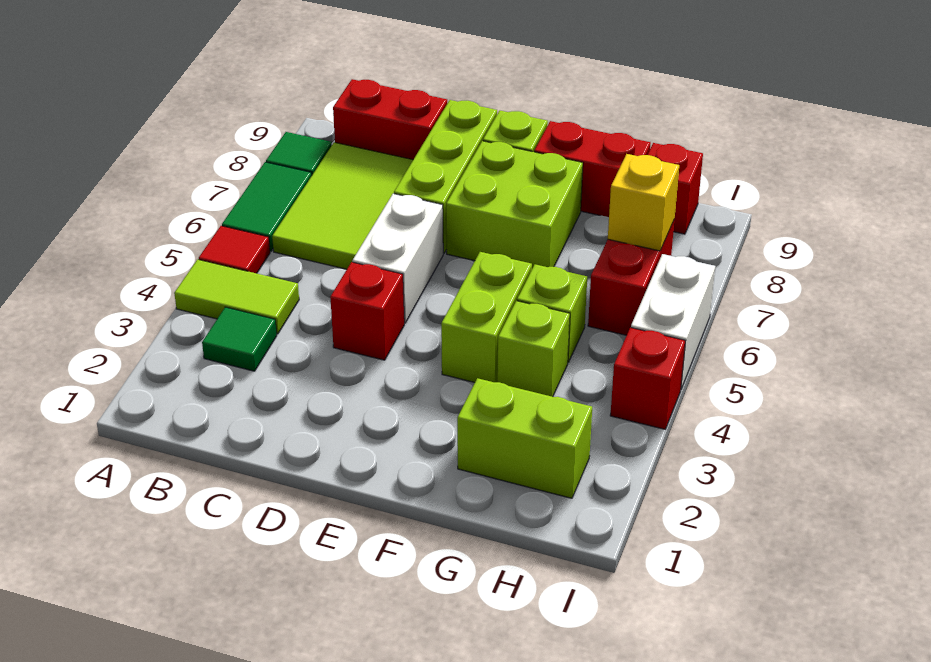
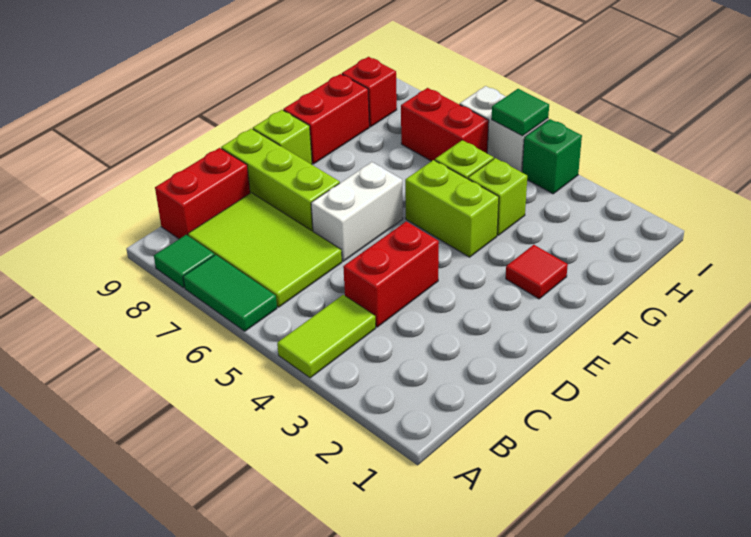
red 1x1 tile [199,226,270,273] -> red 1x1 tile moved to [506,245,568,299]
green 1x1 tile [202,307,277,371] -> green 1x1 tile moved to [492,89,549,136]
red 1x1 brick [330,262,404,360] -> red 1x2 brick [343,221,439,327]
white 1x2 brick [352,194,443,323] -> white 1x2 brick turned to [311,162,403,261]
lime 2x2 brick [446,141,583,268] -> none
lime 1x2 brick [457,378,592,498] -> none
yellow 1x1 brick [608,154,679,251] -> none
red 1x1 brick [610,327,685,429] -> green 1x1 brick [522,119,582,194]

